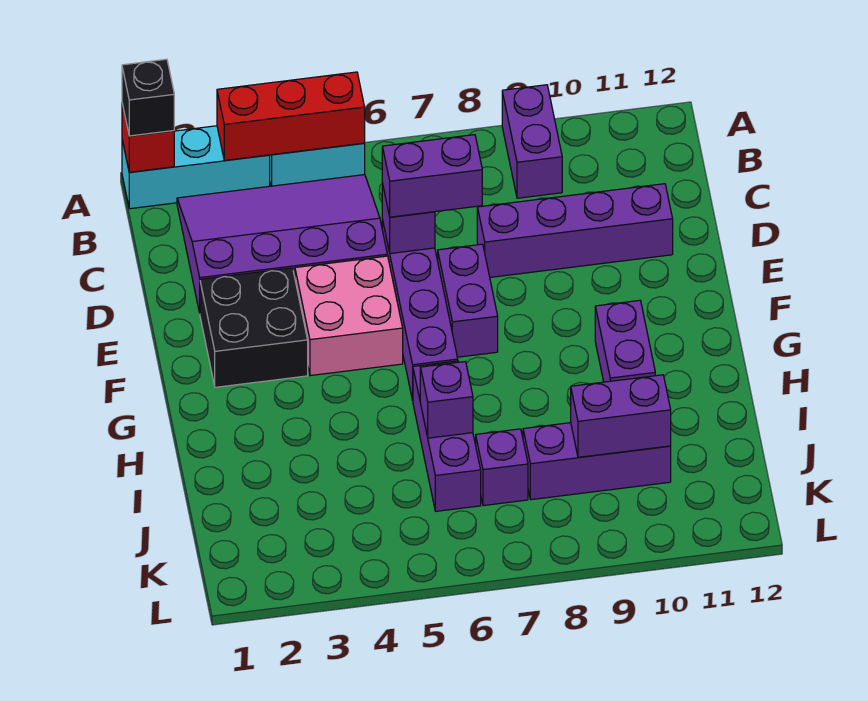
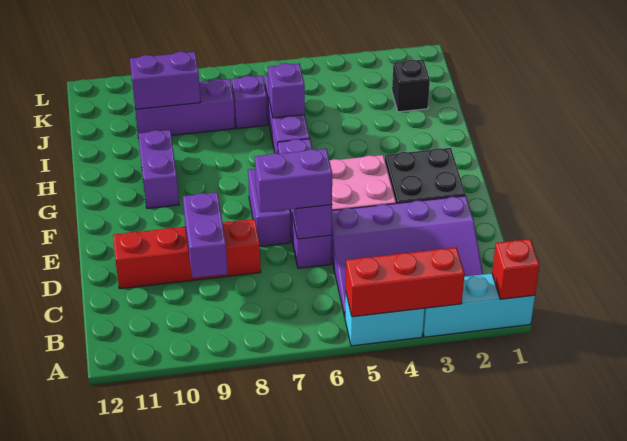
black 1x1 brick [122,59,174,136] -> black 1x1 brick moved to [392,59,430,112]
purple 1x2 brick [502,85,562,198] -> purple 1x2 brick moved to [183,192,228,278]
purple 1x4 brick [477,184,673,277] -> red 1x4 brick [113,219,261,289]

